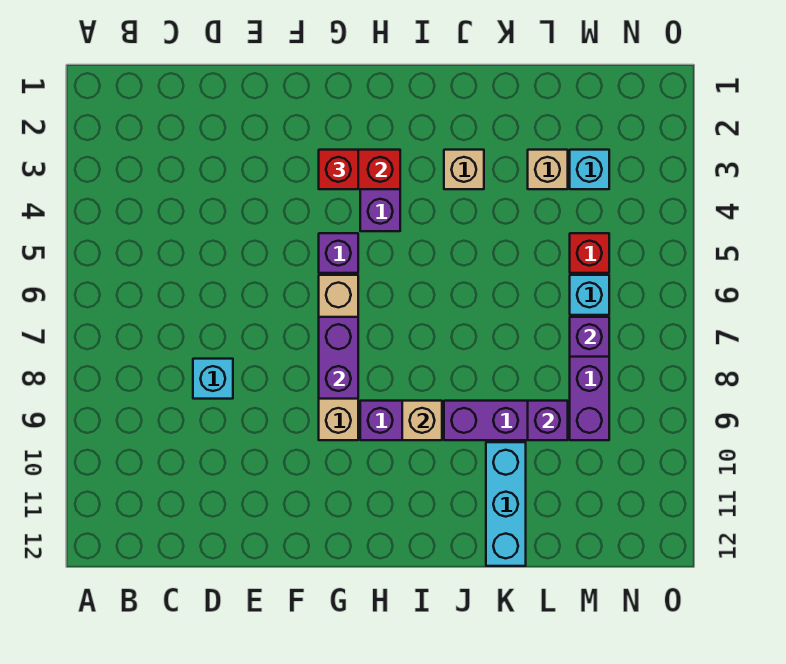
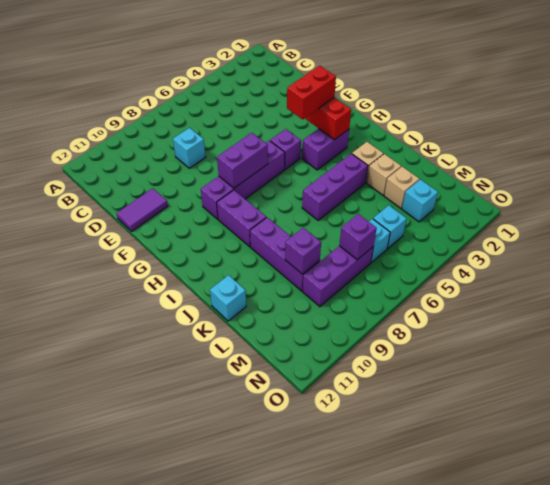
none -> purple 1x2 tile [116,188,168,231]
red 1x1 brick [319,150,358,189] -> red 1x2 brick [287,66,336,119]
tan 1x4 brick [319,275,358,440] -> purple 1x4 brick [201,141,285,219]
tan 1x1 brick [402,401,442,440] -> tan 1x1 brick moved to [367,154,401,195]
none -> purple 1x3 brick [302,154,368,220]
cyan 1x3 brick [486,442,526,566] -> cyan 1x1 brick [210,275,246,321]
red 1x1 brick [570,233,609,273] -> cyan 1x1 brick [373,205,406,249]

